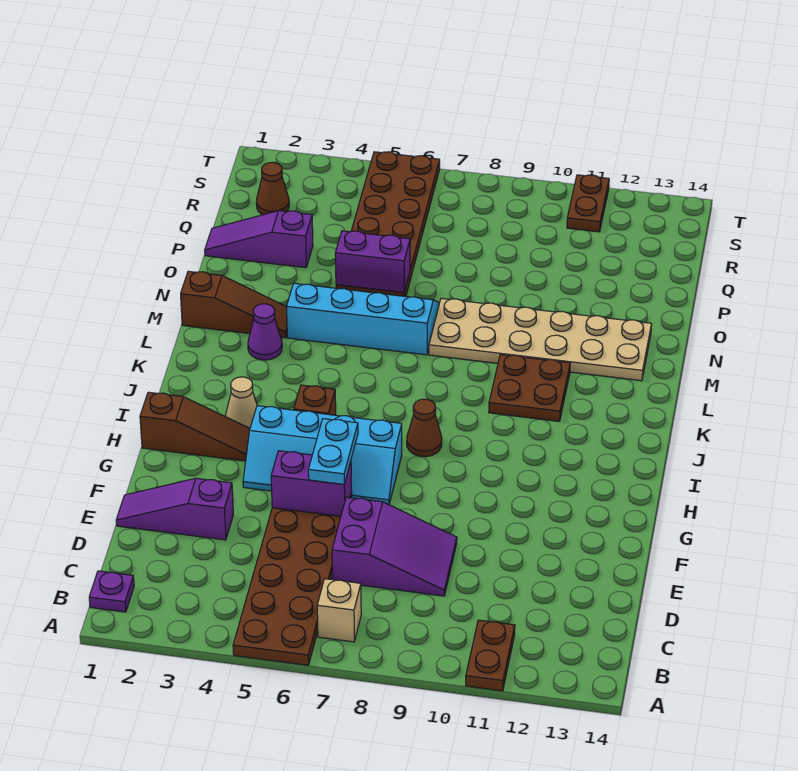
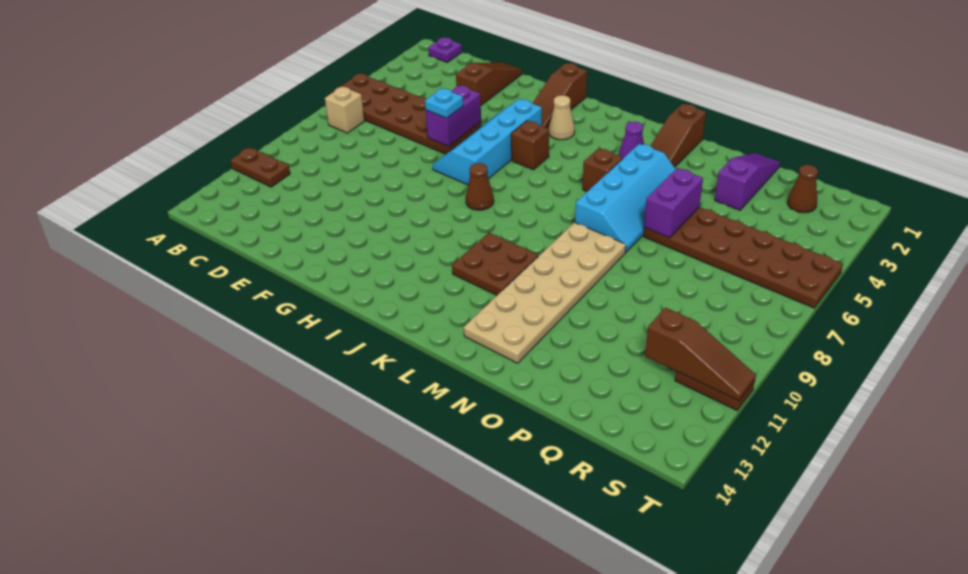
purple 2x3 slope [332,497,457,596] -> none
purple 1x3 slope [116,478,233,540] -> brown 1x3 slope [456,62,522,105]
cyan 1x2 plate [308,419,358,484] -> cyan 1x1 plate [425,88,463,118]
none -> brown 1x1 brick [583,148,623,192]
none -> brown 1x3 slope [645,308,756,401]

